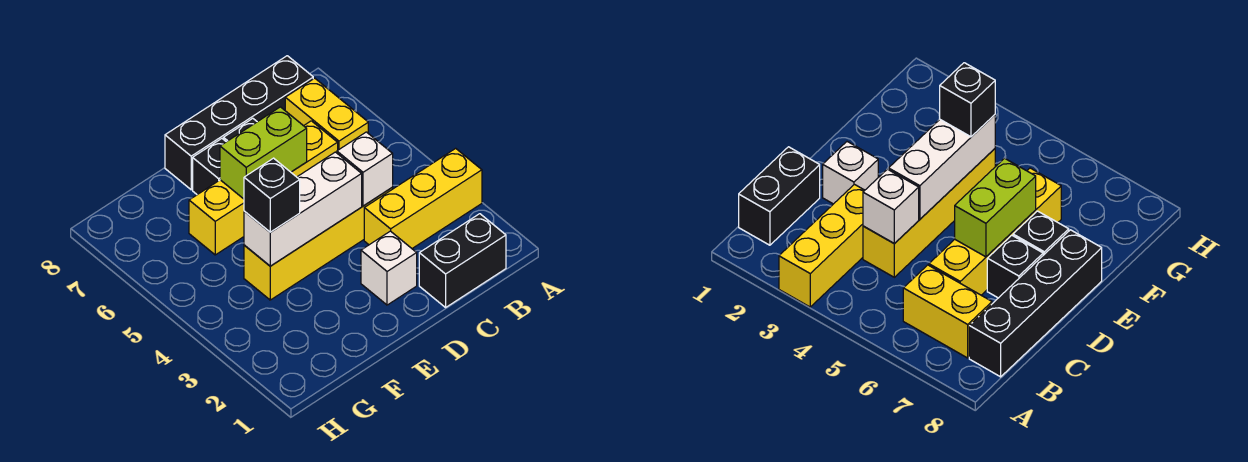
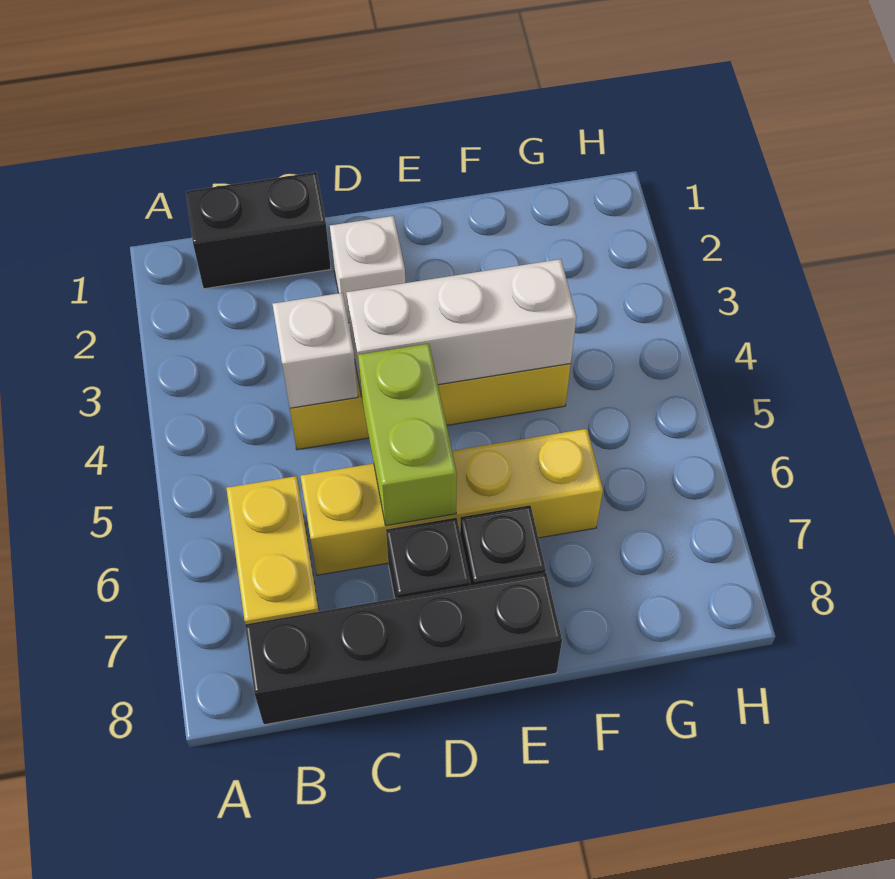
yellow 1x3 brick [364,148,482,248] -> none
lime 1x2 brick [220,107,307,199] -> lime 1x2 brick turned to [358,344,457,526]
black 1x1 brick [244,158,300,232] -> none

